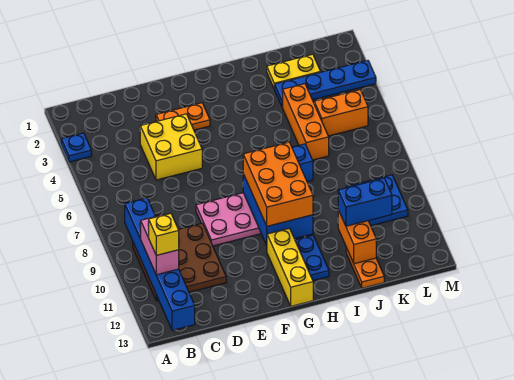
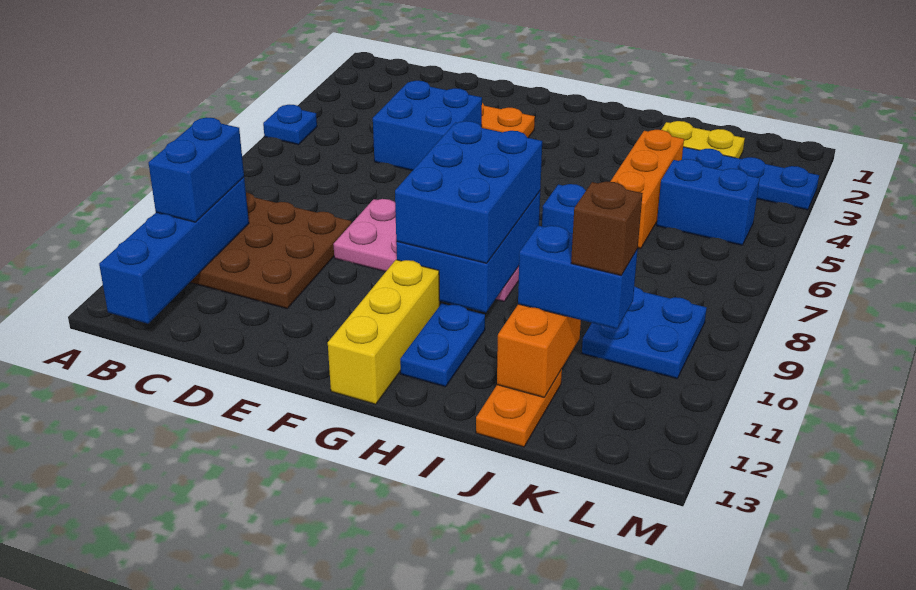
blue 1x1 plate [61,133,91,162] -> blue 1x1 plate moved to [263,105,317,145]
blue 1x6 brick [125,198,195,330] -> blue 1x4 brick [99,177,249,324]
pink 1x2 brick [140,215,179,275] -> blue 1x2 brick [149,118,244,222]
yellow 1x1 brick [148,213,179,255] -> none
yellow 2x2 brick [140,114,202,180] -> blue 2x2 brick [373,81,482,170]
orange 2x3 brick [243,142,313,226] -> blue 2x3 brick [395,121,542,263]
orange 1x2 brick [314,90,368,136] -> blue 1x2 brick [657,159,760,245]
none -> brown 1x1 brick [571,182,643,275]

